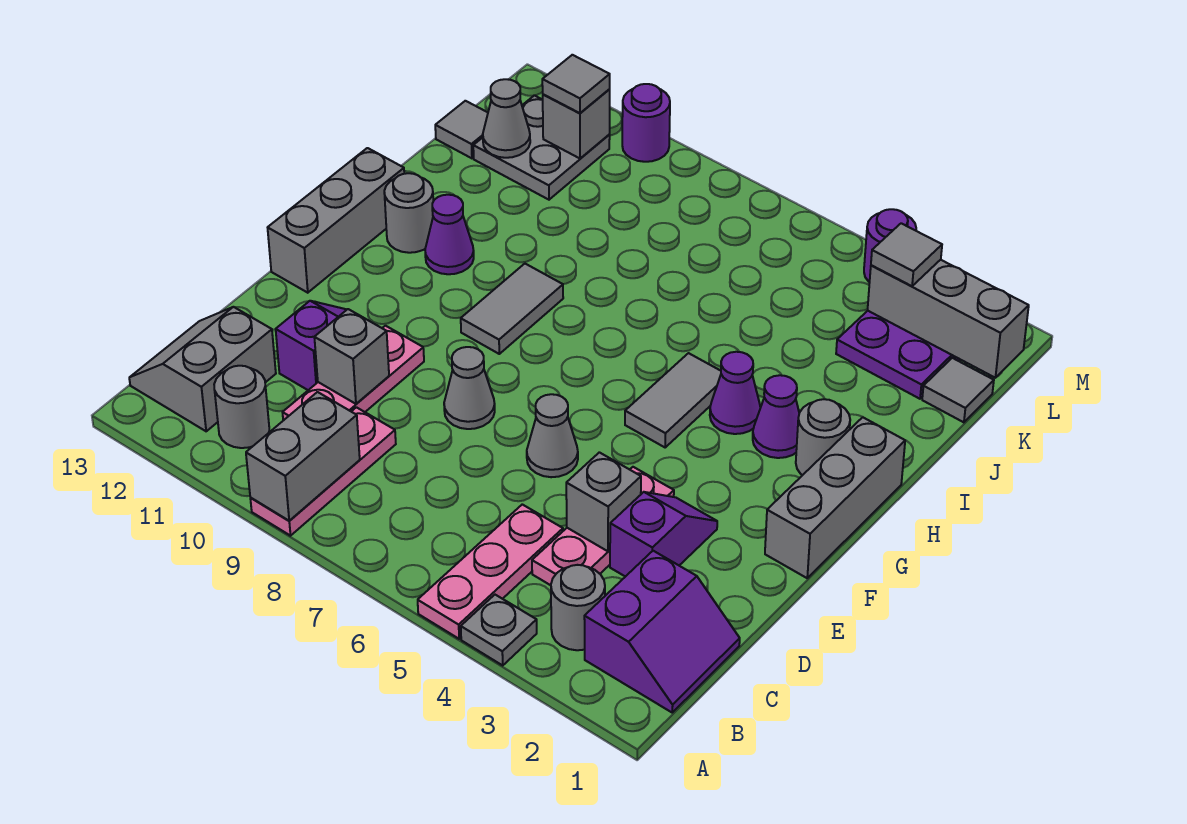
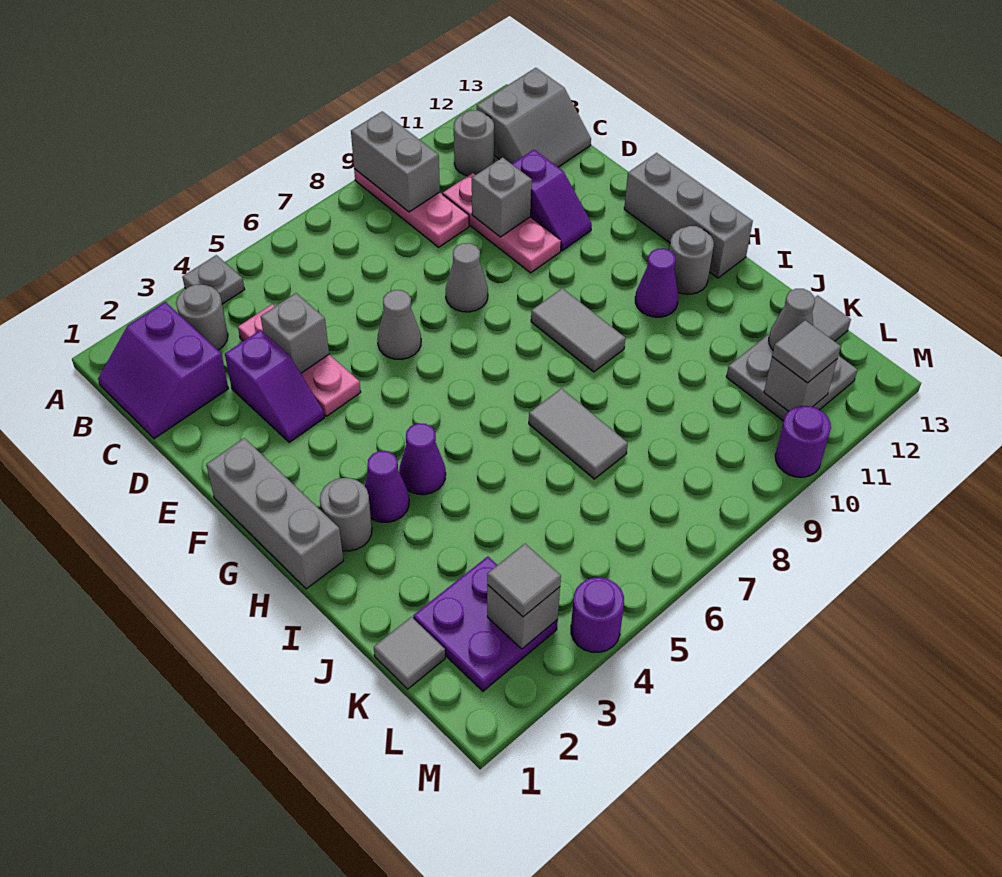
pink 1x3 plate [418,504,563,639] -> none
grey 2x2 slope [129,307,276,431] -> grey 2x2 slope turned to [477,68,591,167]
grey 1x2 tile [625,353,721,447] -> grey 1x2 tile moved to [529,388,628,479]
grey 1x3 brick [868,260,1029,378] -> grey 1x1 brick [487,585,560,649]

